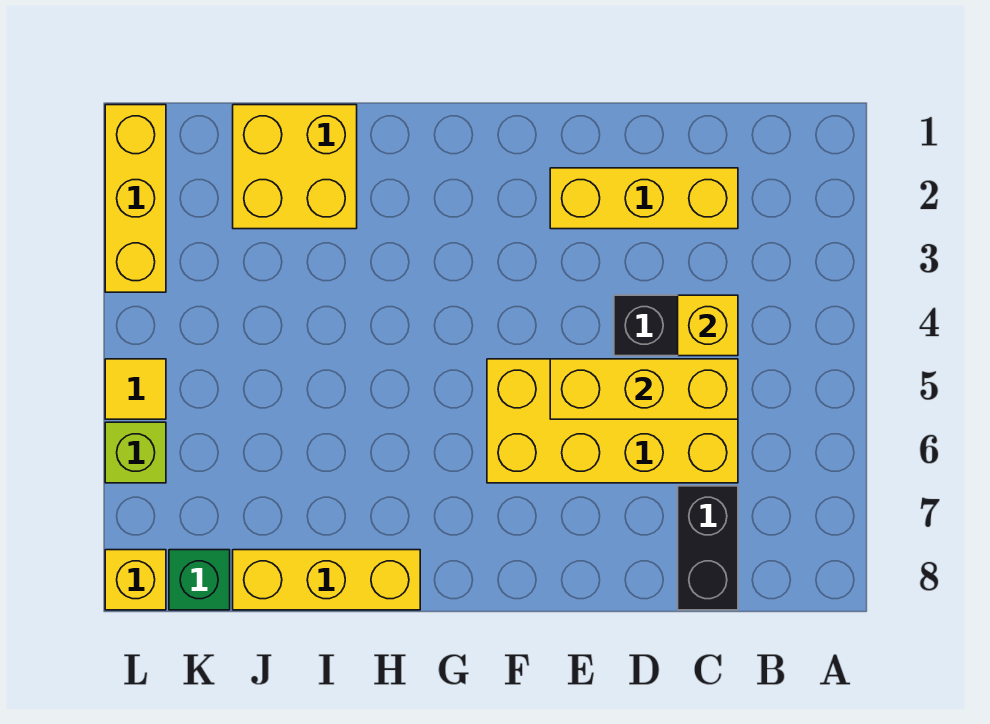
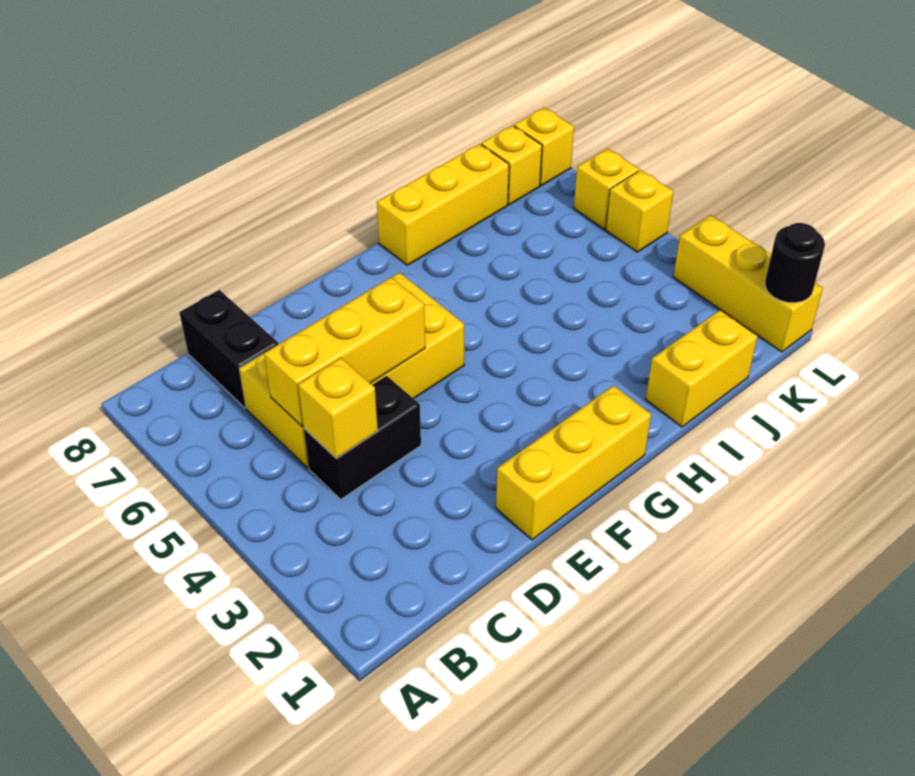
yellow 1x3 brick [550,168,738,229] -> yellow 1x3 brick moved to [496,386,651,540]
yellow 2x2 brick [233,105,357,229] -> yellow 1x2 brick [646,310,758,427]
green 1x1 brick [169,550,230,610] -> yellow 1x1 brick [481,125,542,205]
none -> black 1x1 round brick [765,223,825,303]
yellow 1x1 tile [105,359,166,419] -> yellow 1x1 brick [606,170,673,252]
lime 1x1 brick [105,422,166,483] -> yellow 1x1 brick [574,148,639,229]

